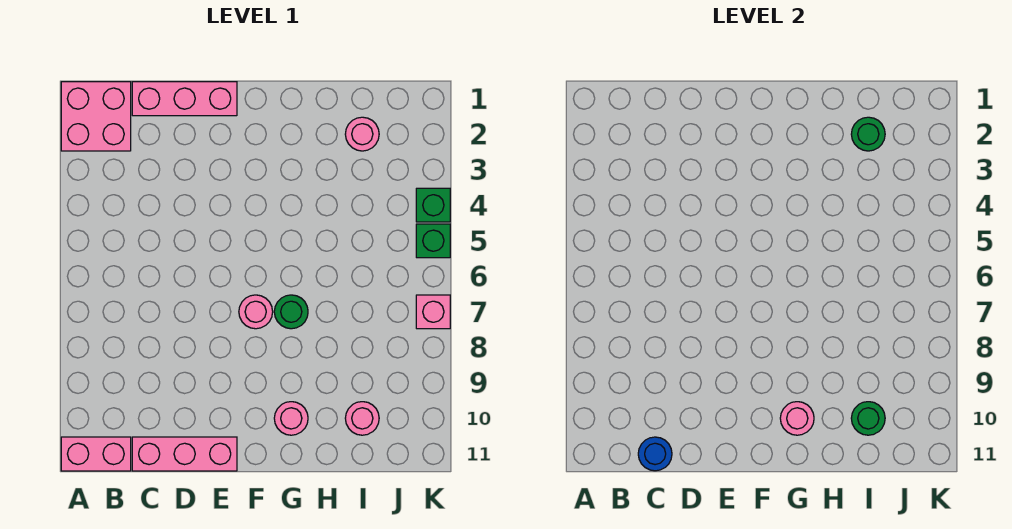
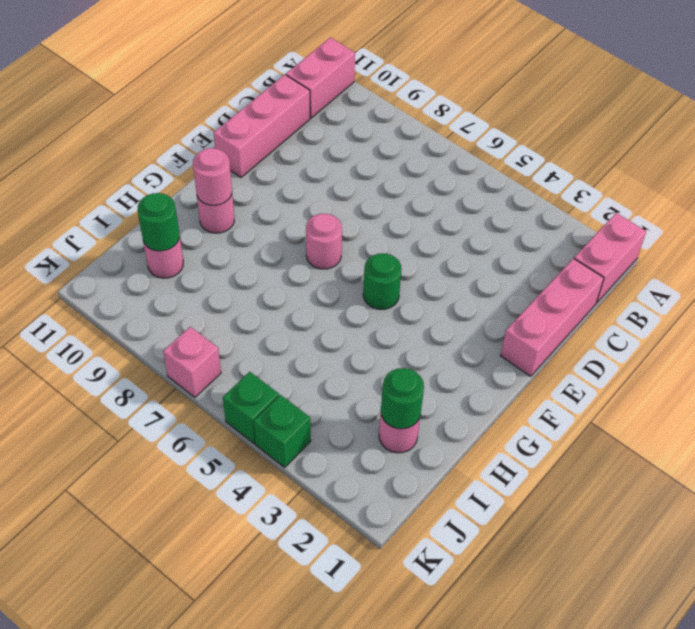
pink 2x2 brick [61,82,131,151] -> pink 1x2 brick [574,213,646,303]
blue 1x1 round brick [638,437,672,471] -> none
green 1x1 round brick [274,295,308,329] -> green 1x1 round brick moved to [363,253,402,310]

